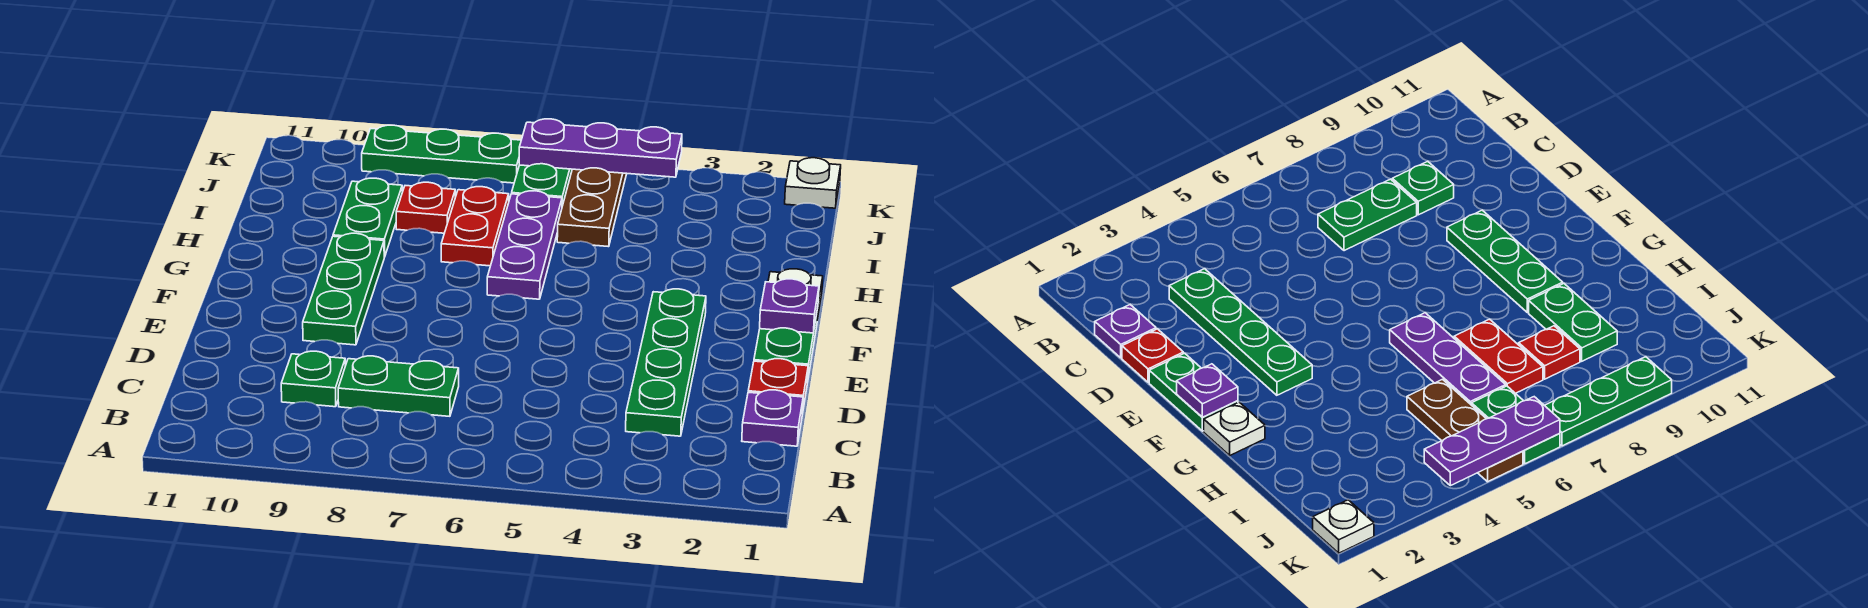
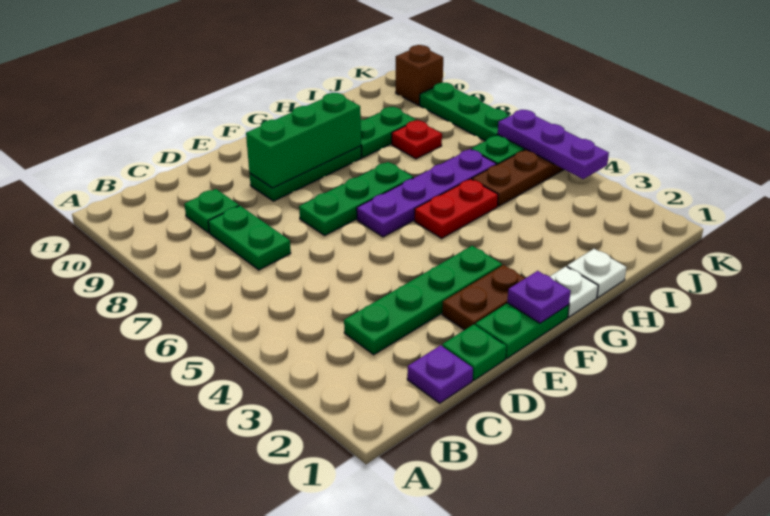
red 1x1 plate [748,359,808,414] -> green 1x1 plate [442,324,506,380]
none -> brown 1x2 plate [442,265,525,330]
none -> green 1x3 plate [299,162,413,235]
none -> green 1x3 brick [246,93,361,188]
purple 1x3 plate [487,191,562,299] -> purple 1x4 plate [357,149,497,237]
red 1x2 plate [441,187,509,266] -> red 1x2 plate moved to [414,179,498,238]
white 1x1 plate [785,158,841,208] -> white 1x1 plate moved to [567,249,626,298]
none -> brown 1x1 brick [395,45,443,105]

